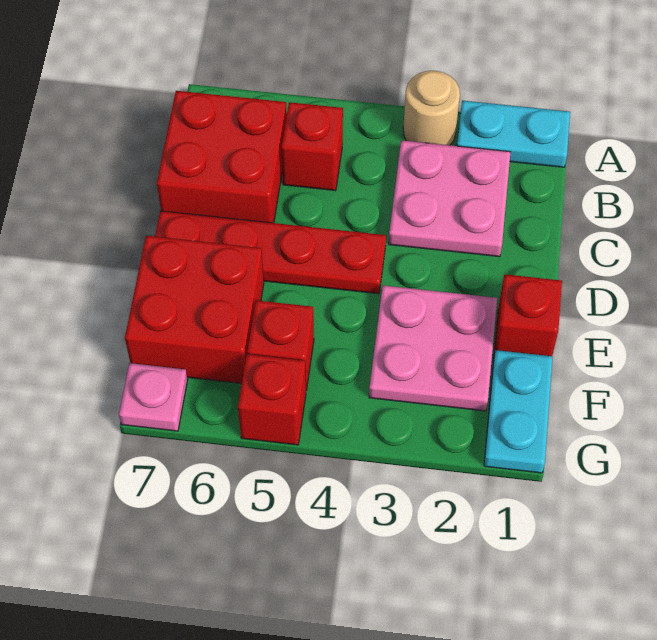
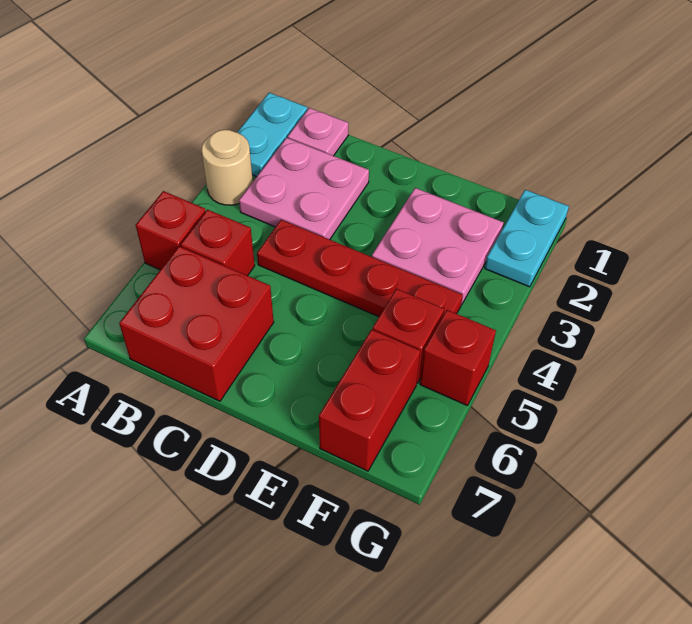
red 1x4 plate [155,211,386,294] -> red 1x4 plate turned to [257,220,463,317]
red 1x1 brick [494,274,562,356] -> red 1x1 brick moved to [136,191,206,270]
red 2x2 brick [125,236,264,383] -> red 1x2 brick [319,329,420,471]
cyan 1x2 plate [484,350,553,473] -> cyan 1x2 plate turned to [485,190,569,287]
pink 1x1 plate [119,363,188,431] -> pink 1x1 plate moved to [288,108,348,156]

